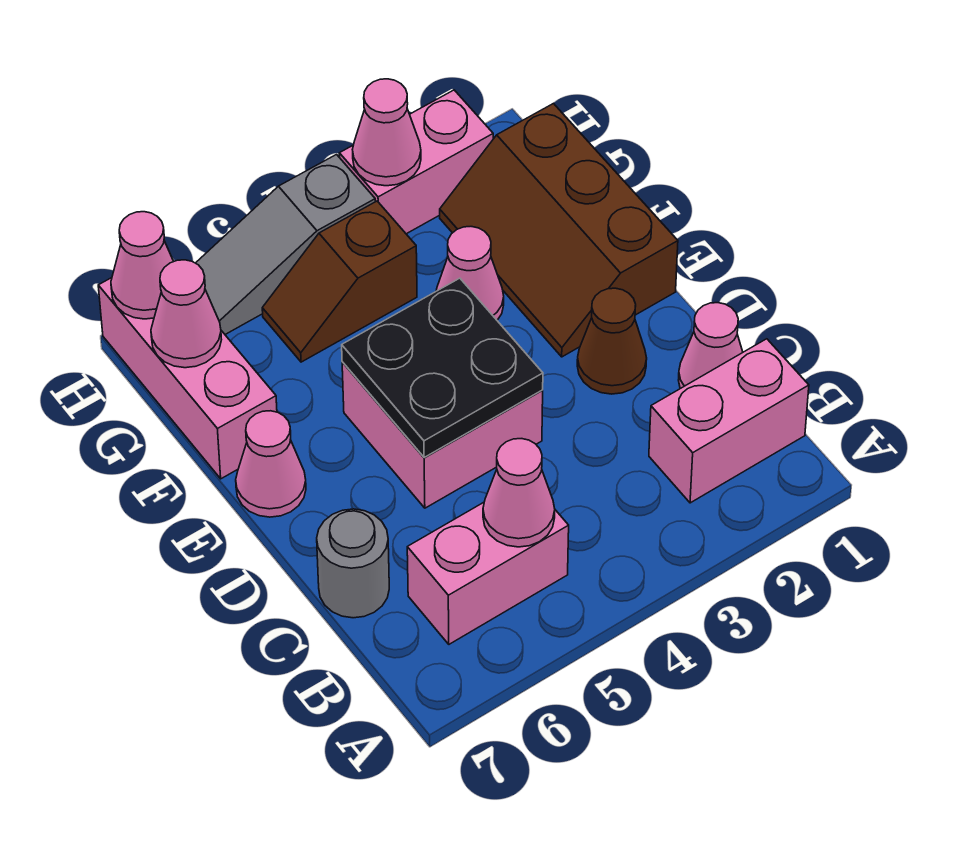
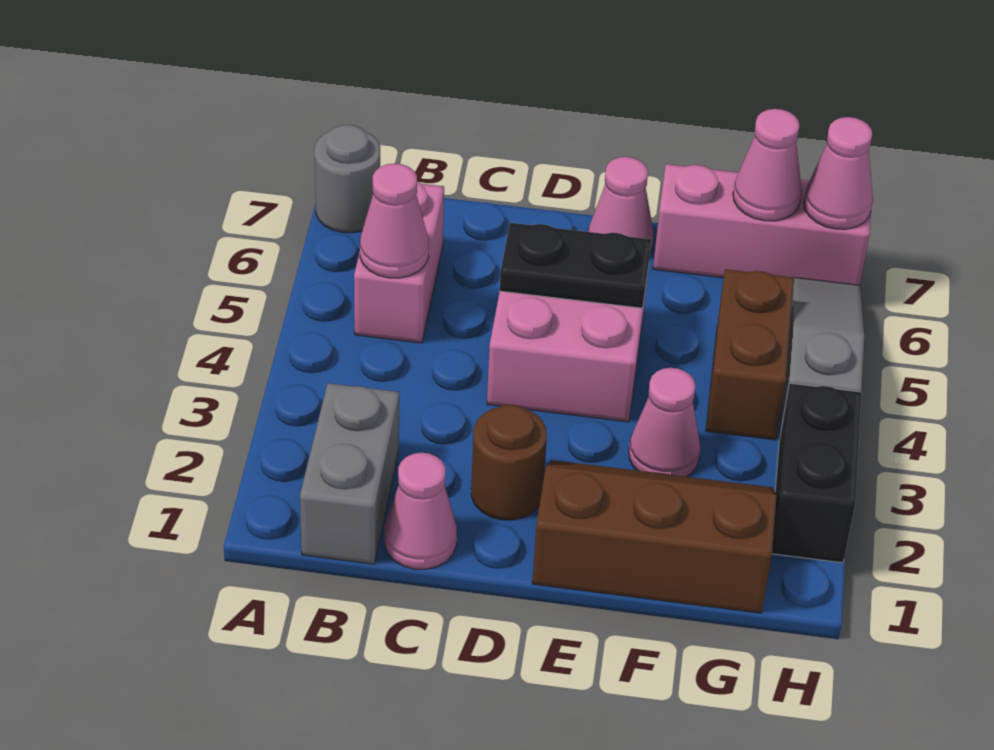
pink 1x2 brick [649,339,809,503] -> grey 1x2 brick [300,383,399,564]
grey 1x1 round brick [317,509,389,618] -> grey 1x1 round brick moved to [314,125,380,233]
brown 1x1 cone [577,288,647,394] -> brown 1x1 round brick [471,405,547,520]
black 2x2 plate [342,278,543,457] -> black 1x2 plate [500,223,651,308]
brown 1x2 slope [262,201,417,362] -> brown 1x2 brick [706,269,794,440]
pink 1x2 brick [339,90,493,234] -> black 1x2 brick [772,383,861,563]
pink 1x1 cone [352,79,421,186] -> none

